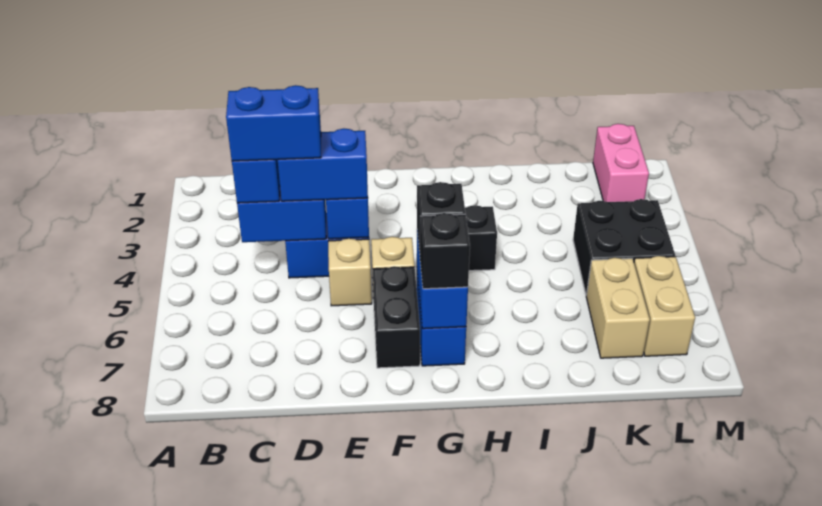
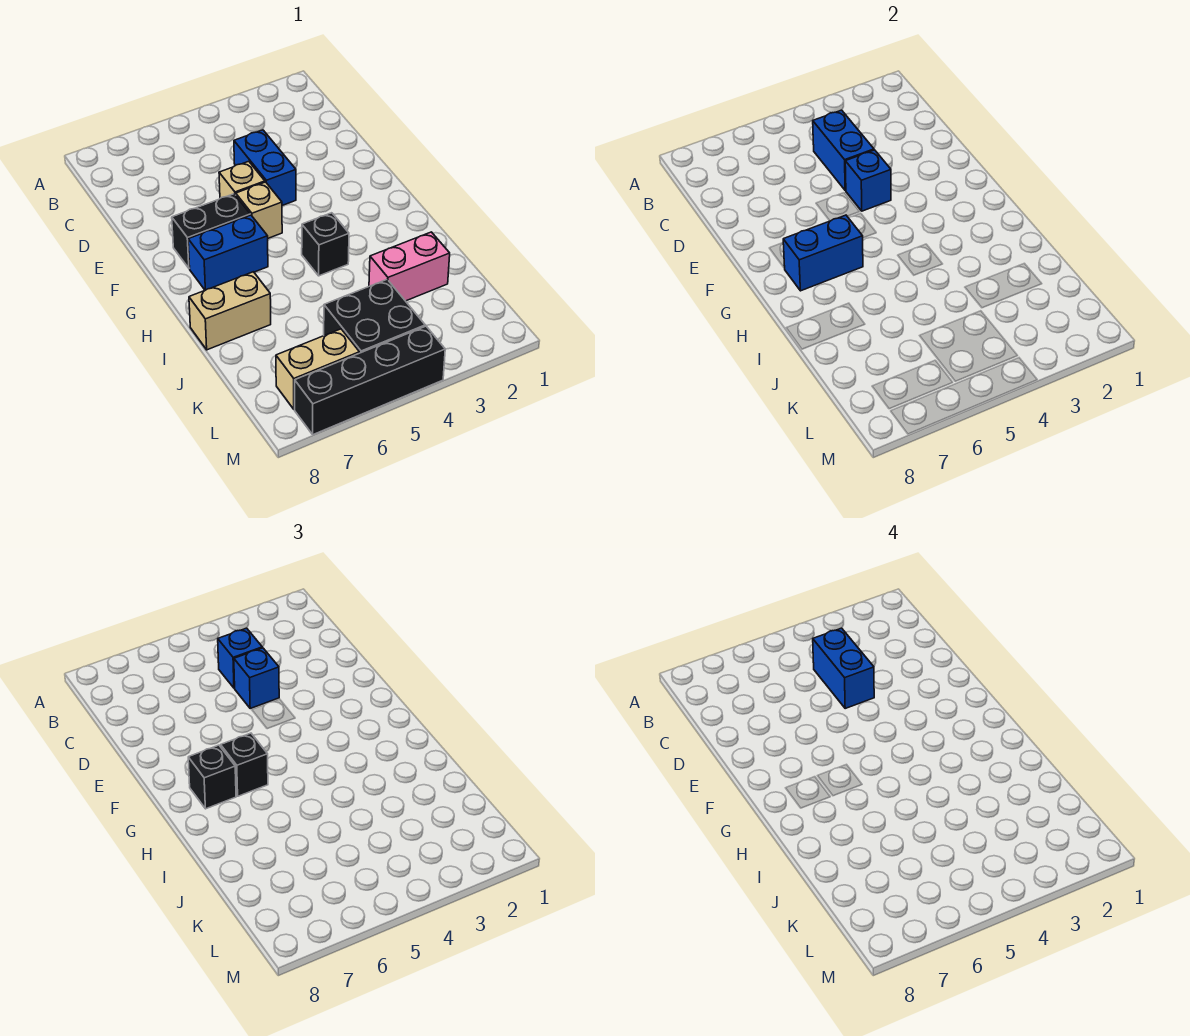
blue 1x2 brick [278,129,368,201] -> blue 1x1 brick [234,648,279,708]
tan 1x2 brick [586,258,650,358] -> tan 1x2 brick moved to [189,272,271,350]
pink 1x2 brick [593,124,649,202] -> pink 1x2 brick moved to [369,232,450,301]
none -> black 1x4 brick [295,326,445,435]

